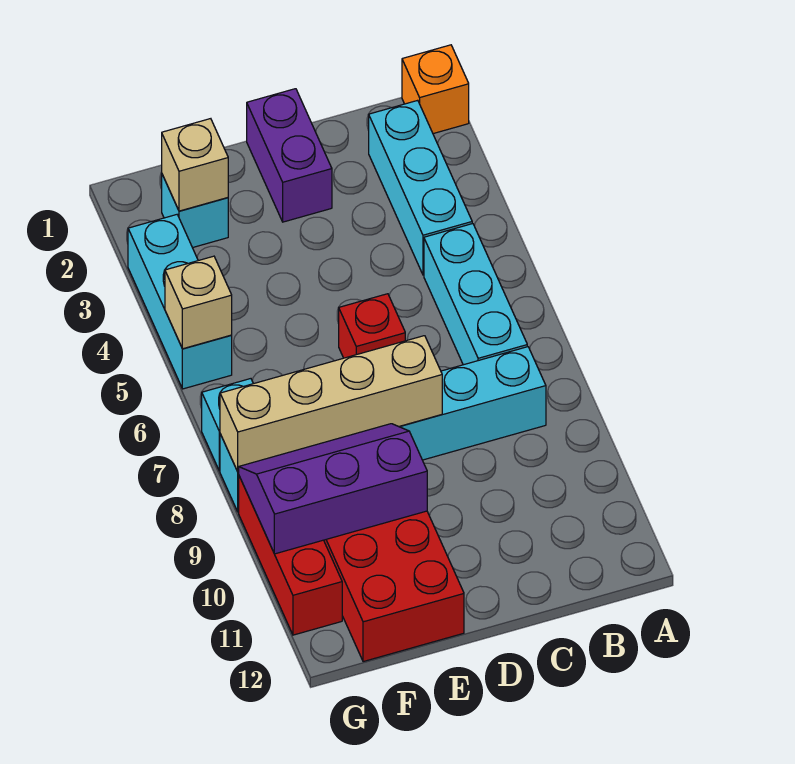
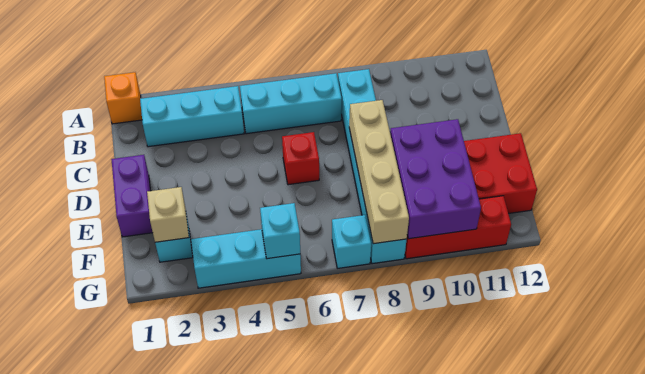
purple 1x2 brick [247,89,332,222] -> purple 1x2 brick turned to [111,155,153,237]
purple 2x3 slope [239,424,427,554] -> purple 2x3 brick [390,119,481,239]
tan 1x1 brick [165,256,232,349] -> cyan 1x1 brick [260,203,300,259]

